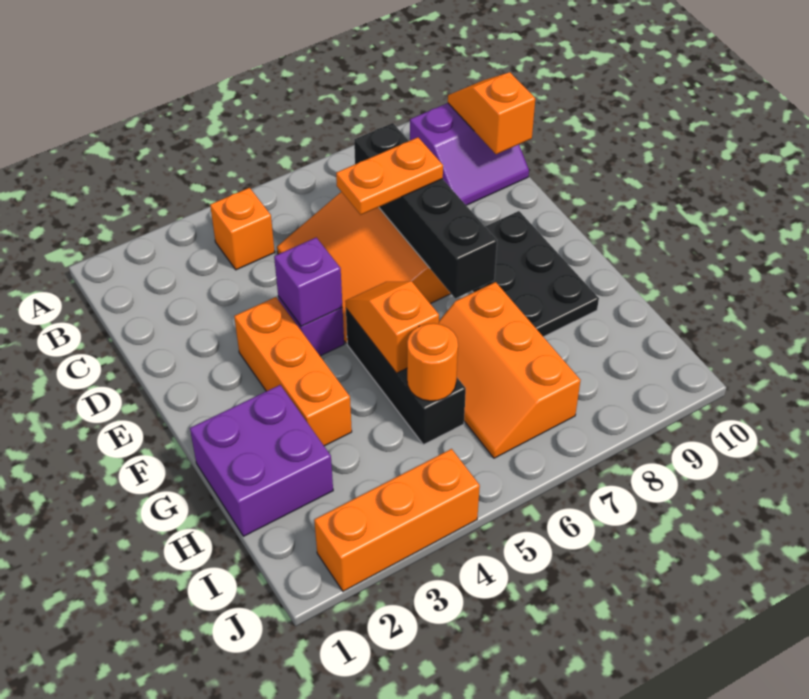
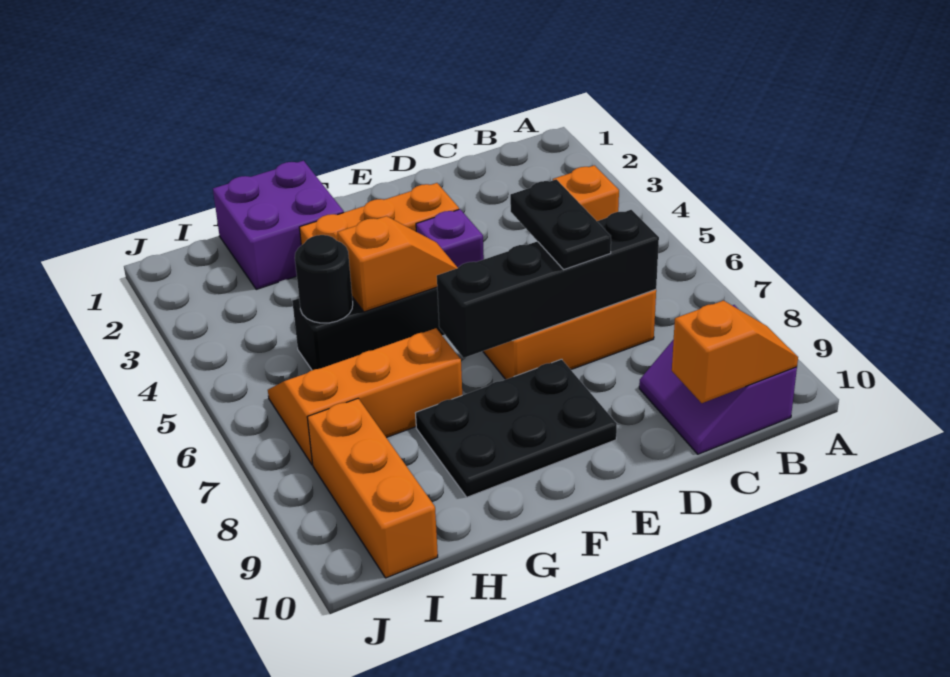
orange 1x2 plate [336,137,443,215] -> black 1x2 plate [510,179,611,269]
purple 1x1 brick [274,238,342,326] -> none
orange 1x1 round brick [407,323,458,401] -> black 1x1 round brick [295,235,353,323]
orange 1x3 brick [314,449,480,591] -> orange 1x3 brick moved to [307,399,438,578]

